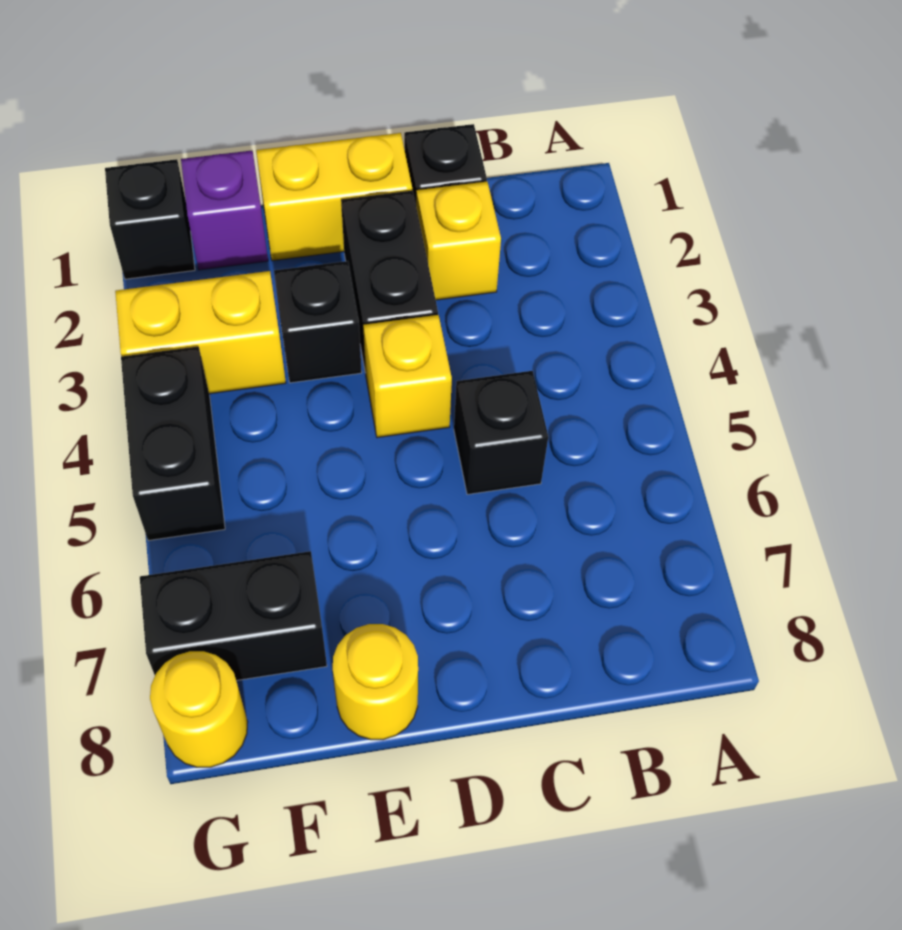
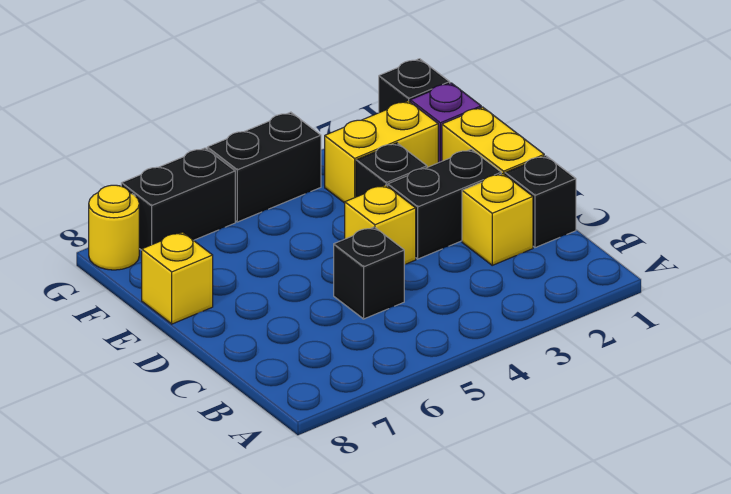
yellow 1x1 round brick [333,624,418,740] -> yellow 1x1 brick [142,232,213,324]
yellow 1x2 brick [115,271,286,394] -> yellow 1x2 brick turned to [325,101,438,203]
black 1x2 brick [140,551,327,681] -> black 1x2 brick turned to [121,148,235,250]

